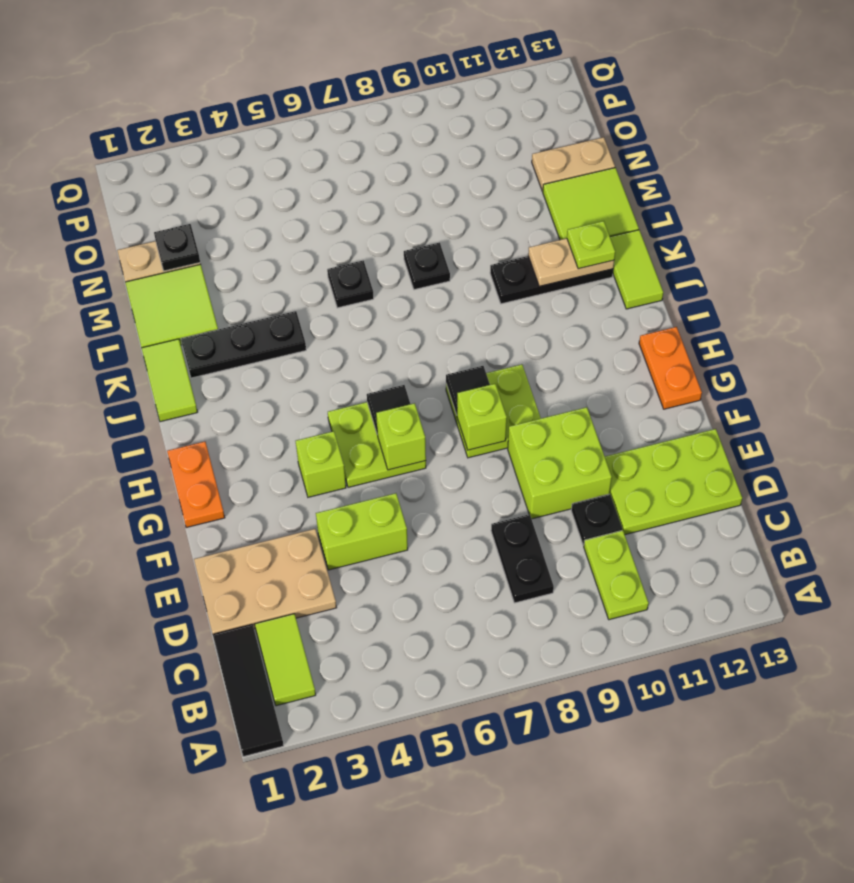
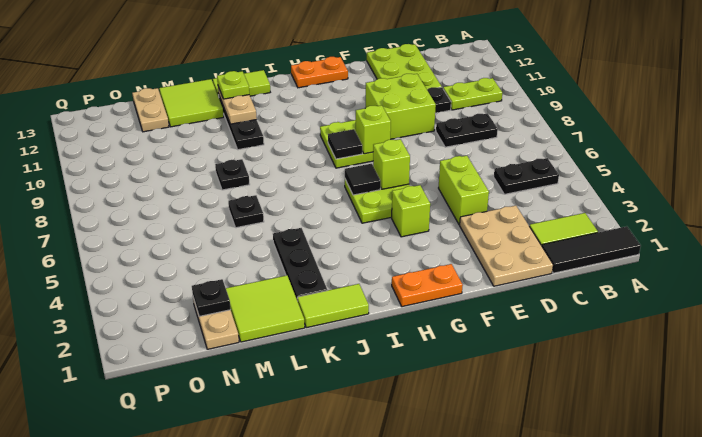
none -> black 1x2 plate [494,158,559,194]

